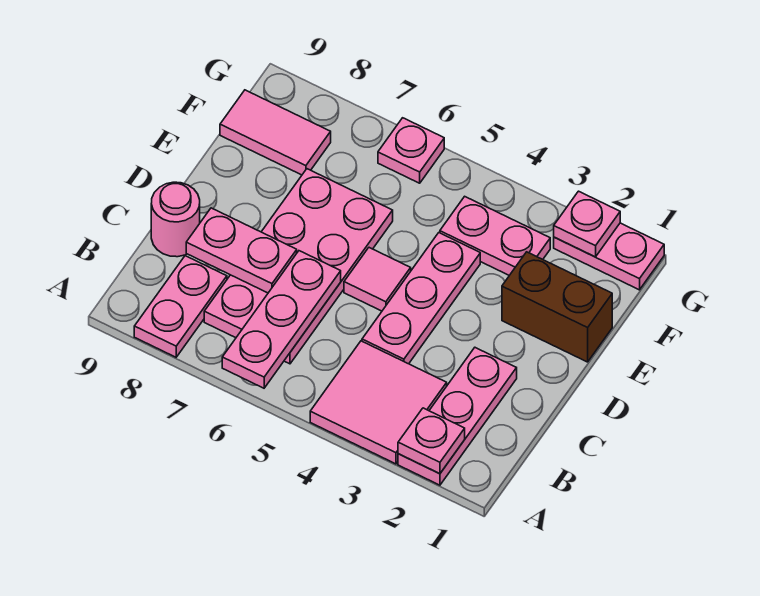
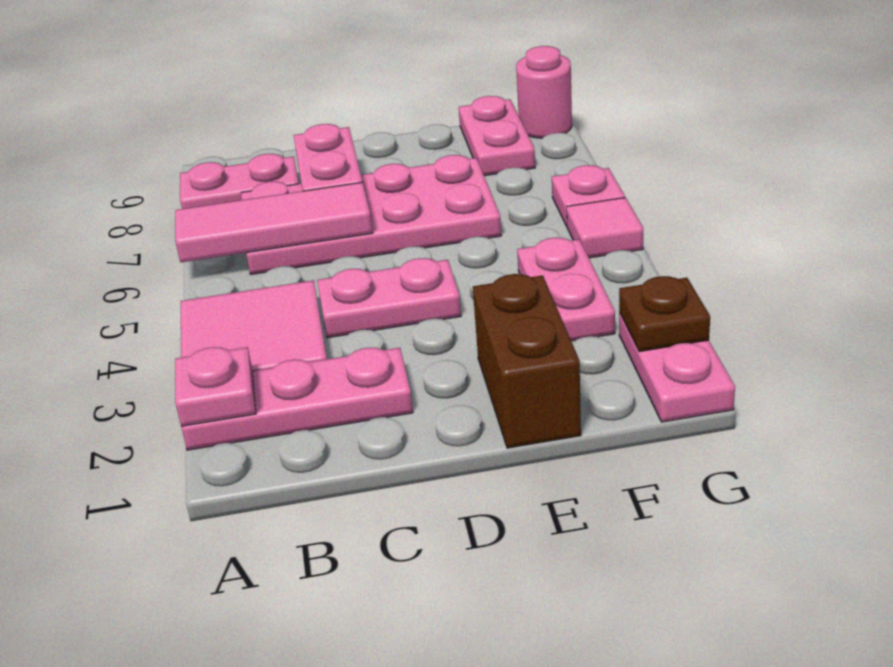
pink 1x3 plate [222,251,341,388] -> pink 1x3 tile [175,182,373,262]
pink 1x3 plate [362,233,480,364] -> pink 1x2 plate [317,258,461,338]
pink 1x1 round brick [151,182,200,257] -> pink 1x1 round brick moved to [516,46,572,138]
pink 1x1 tile [344,248,411,311] -> pink 1x1 tile moved to [567,197,643,258]
pink 1x2 tile [220,90,331,175] -> pink 1x2 plate [459,96,535,176]
pink 1x1 plate [554,191,620,257] -> brown 1x1 plate [619,276,710,352]

